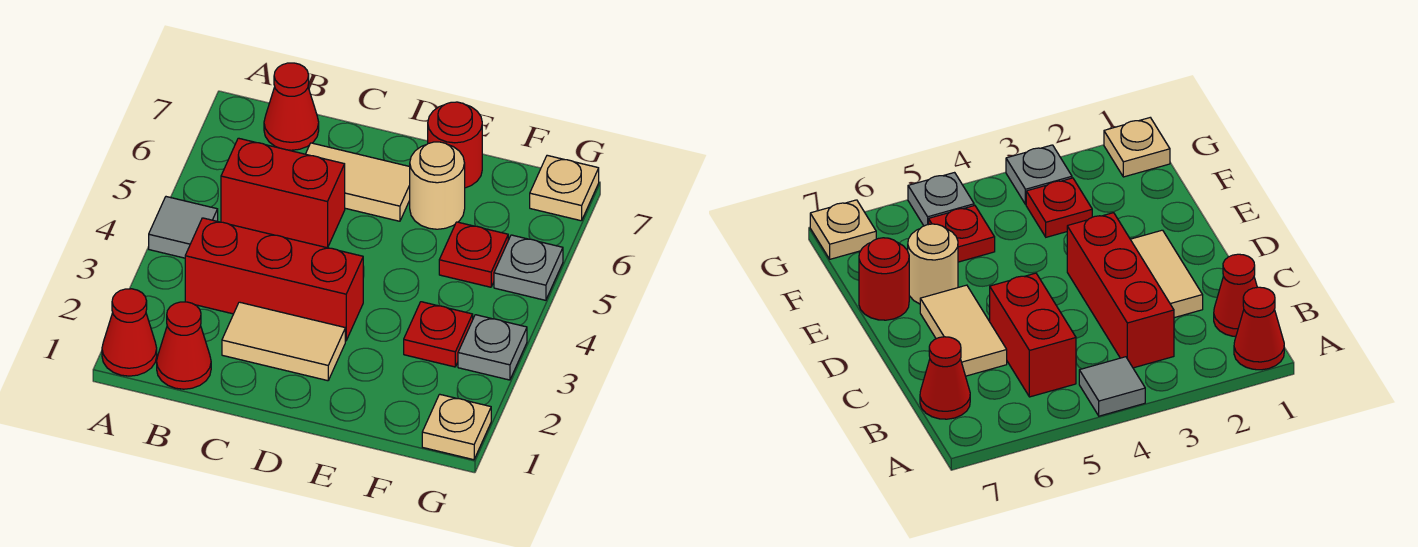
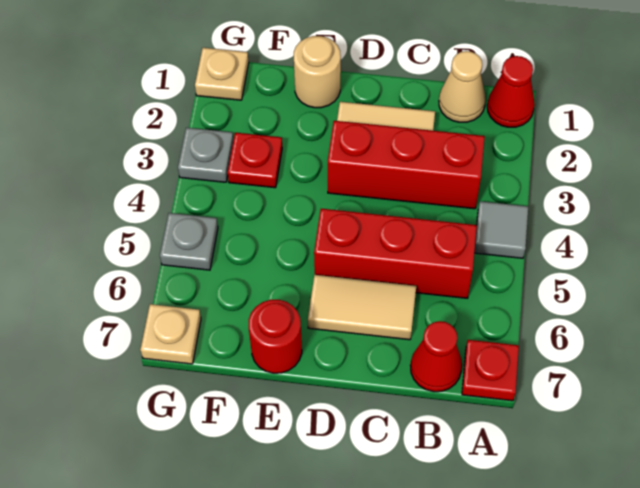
red 1x1 cone [157,302,211,389] -> tan 1x1 cone [439,51,486,122]
red 1x2 brick [221,138,345,248] -> red 1x3 brick [314,209,477,298]
tan 1x1 round brick [410,142,465,229] -> tan 1x1 round brick moved to [294,36,341,108]
red 1x1 plate [439,222,508,287] -> red 1x1 plate moved to [462,340,519,401]

